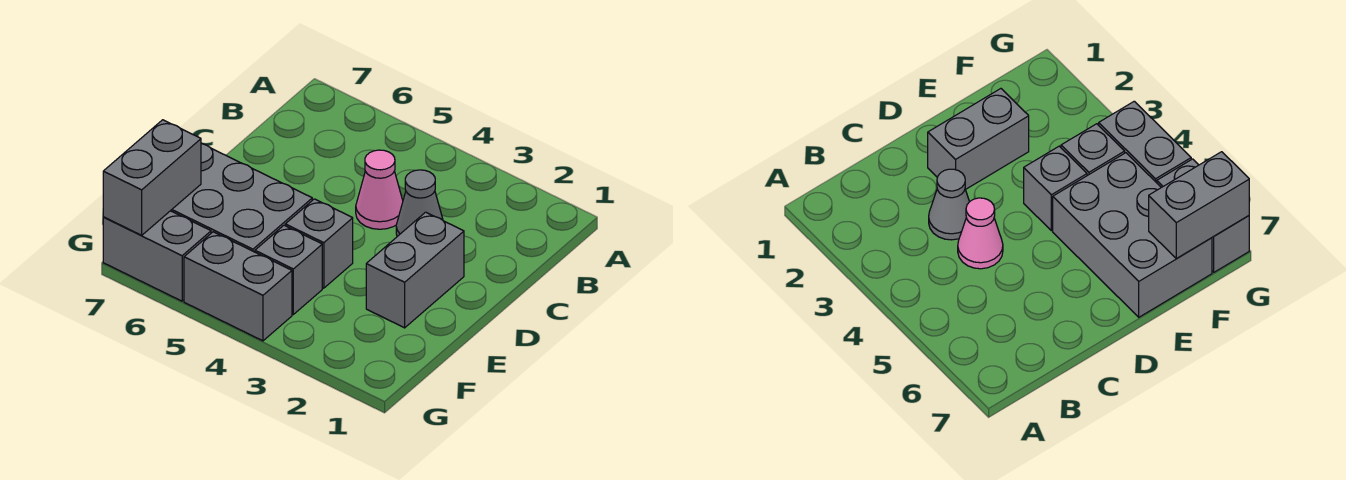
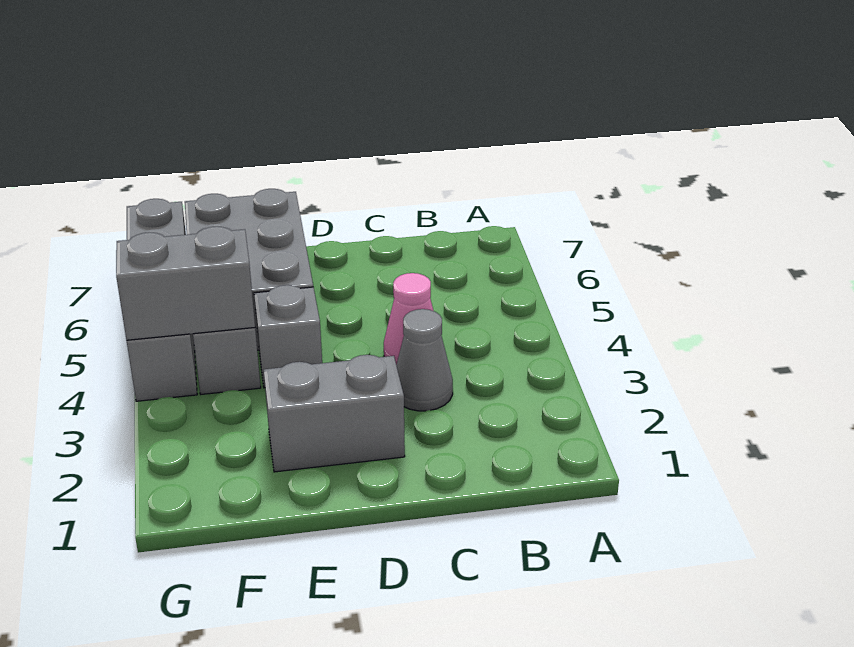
grey 1x2 brick [103,120,201,235] -> grey 1x2 brick moved to [116,226,255,340]

